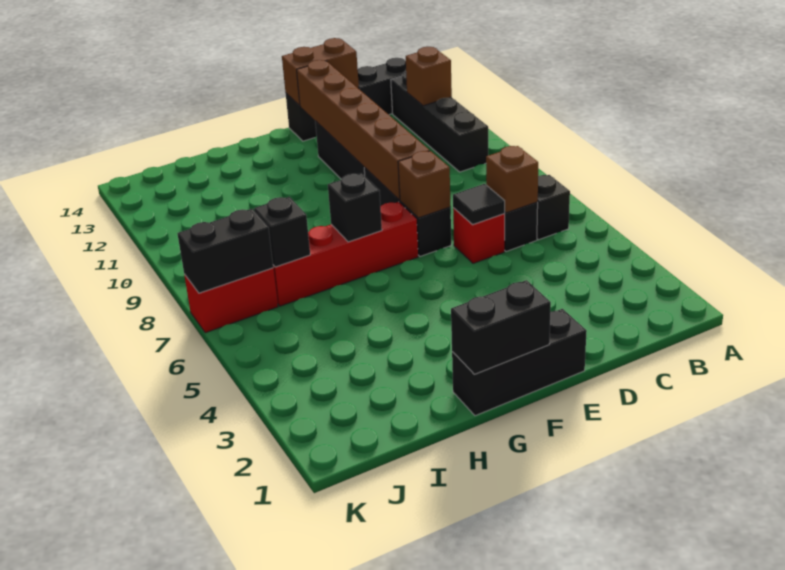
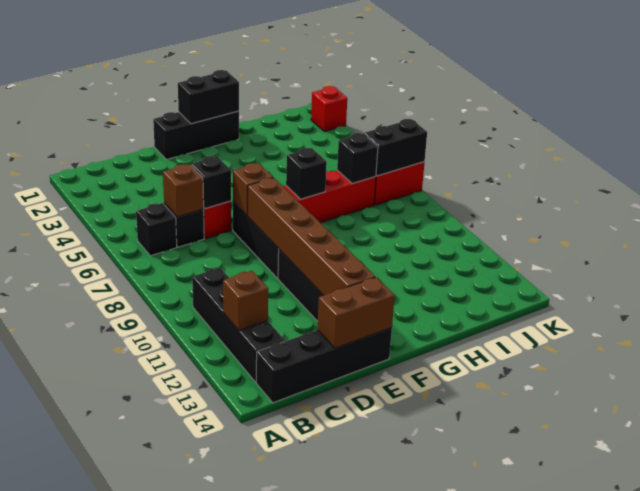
black 1x1 tile [453,184,505,225] -> black 1x1 brick [191,156,231,209]
none -> red 1x1 brick [311,86,347,132]

